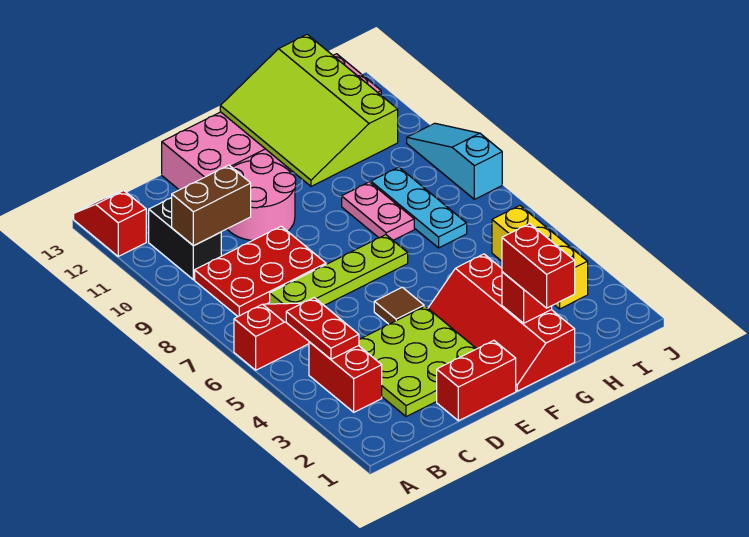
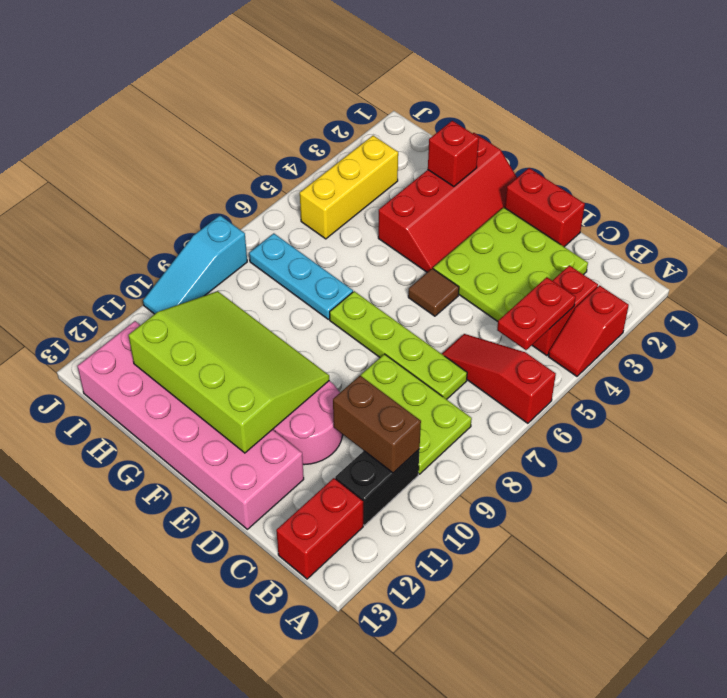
red 1x2 slope [74,191,146,256] -> red 1x2 slope moved to [548,285,629,376]
red 2x3 plate [195,226,326,316] -> lime 2x3 plate [360,354,472,474]
lime 3x4 slope [220,34,398,186] -> lime 3x4 slope turned to [129,291,329,453]
red 1x2 brick [502,224,575,308] -> red 1x2 brick moved to [276,478,363,579]
pink 1x2 plate [342,182,414,240] -> none
cyan 1x3 plate [371,167,467,248] -> cyan 1x3 plate turned to [249,233,353,319]

